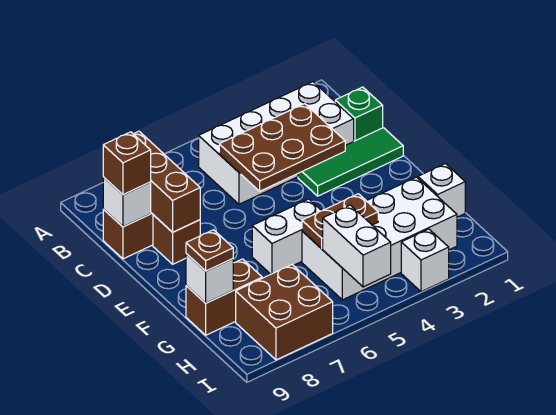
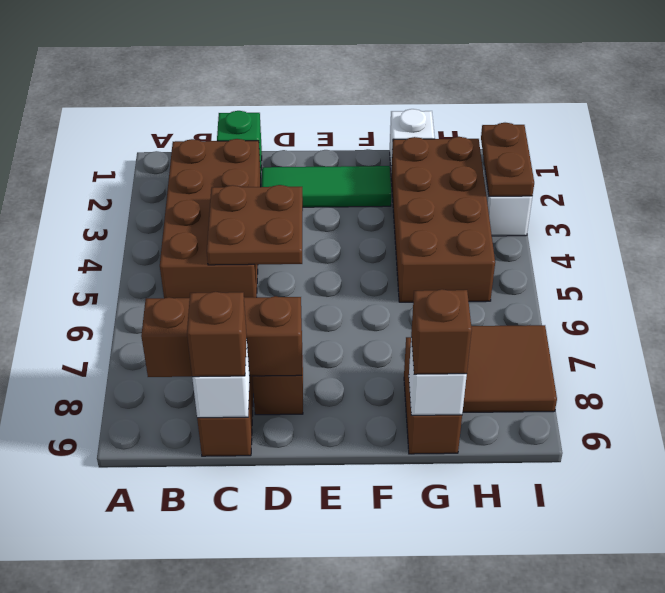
white 2x4 brick [199,82,354,204] -> brown 2x4 brick [160,139,261,298]
brown 2x3 plate [219,104,345,191] -> brown 2x2 plate [207,185,303,265]
green 1x3 tile [298,128,403,196] -> green 1x3 tile turned to [262,166,391,207]
white 1x2 brick [252,199,321,274] -> none
white 2x4 brick [302,177,457,300] -> brown 2x4 brick [391,137,495,302]
brown 1x2 plate [302,194,378,249] -> brown 1x2 plate moved to [481,123,534,196]
brown 1x1 plate [186,230,233,271] -> brown 1x1 brick [411,289,472,374]
white 1x2 brick [323,205,391,287] -> none
brown 2x2 brick [236,265,333,360] -> brown 2x2 tile [463,325,557,412]

